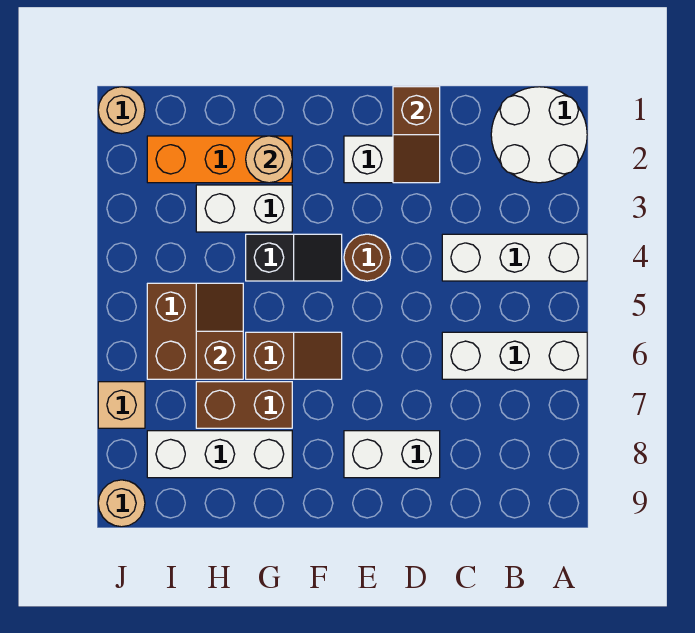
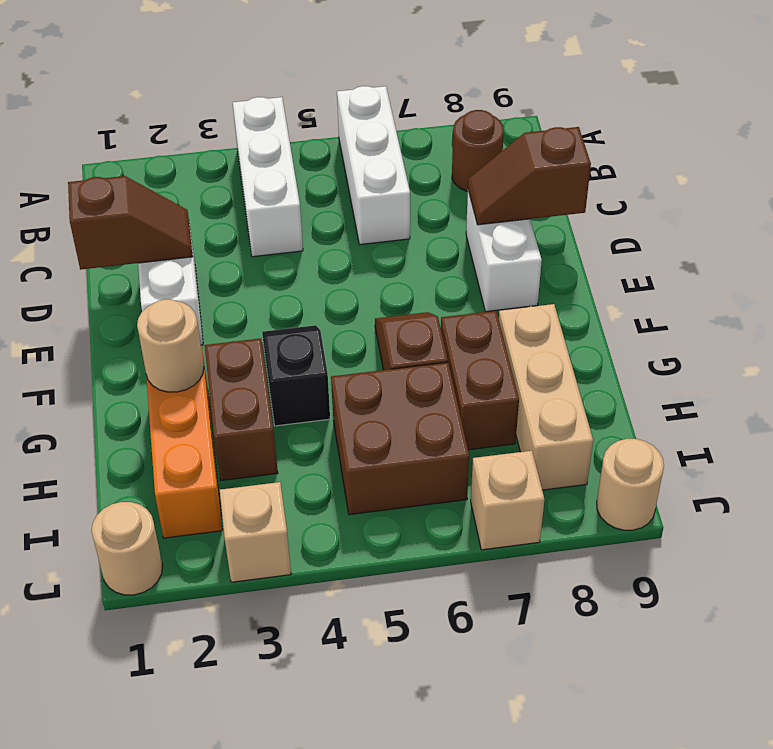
white 2x2 round brick [491,87,587,183] -> none
brown 1x1 round brick [344,234,391,281] -> brown 1x1 round brick moved to [452,110,504,191]
white 1x2 brick [196,185,292,232] -> brown 1x2 brick [205,338,278,481]
white 1x3 brick [147,431,292,478] -> tan 1x3 brick [499,304,593,490]
brown 1x2 slope [196,283,243,379] -> brown 1x2 slope moved to [468,127,591,225]
none -> tan 1x1 brick [220,482,291,582]

